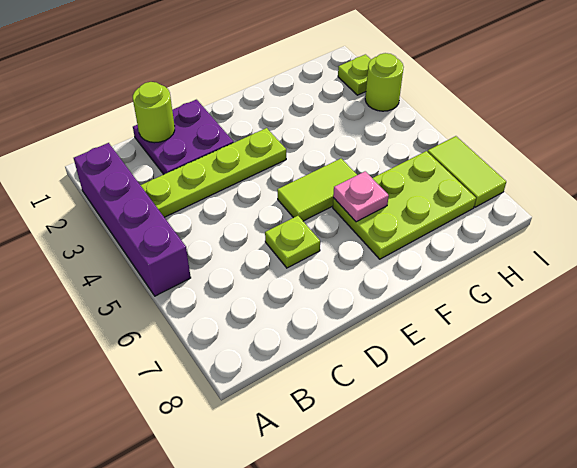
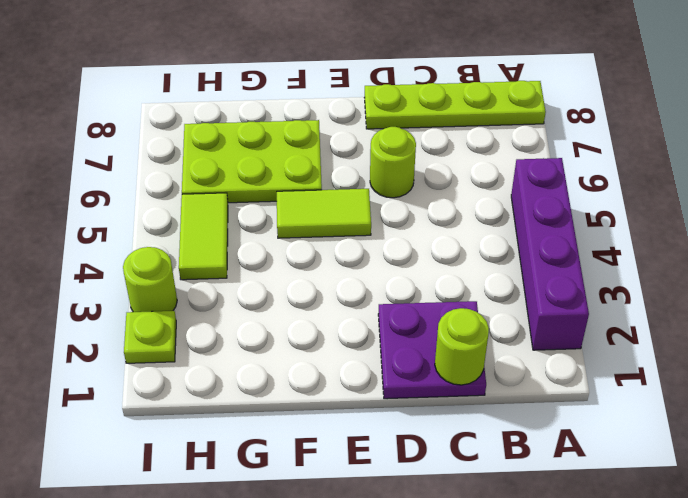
lime 1x4 plate [141,128,286,217] -> lime 1x4 plate moved to [364,81,546,129]
lime 1x1 plate [265,216,320,268] -> lime 1x1 round brick [370,127,416,198]
pink 1x1 plate [333,171,389,222] -> none
lime 1x2 tile [428,136,506,207] -> lime 1x2 tile moved to [179,193,228,280]

